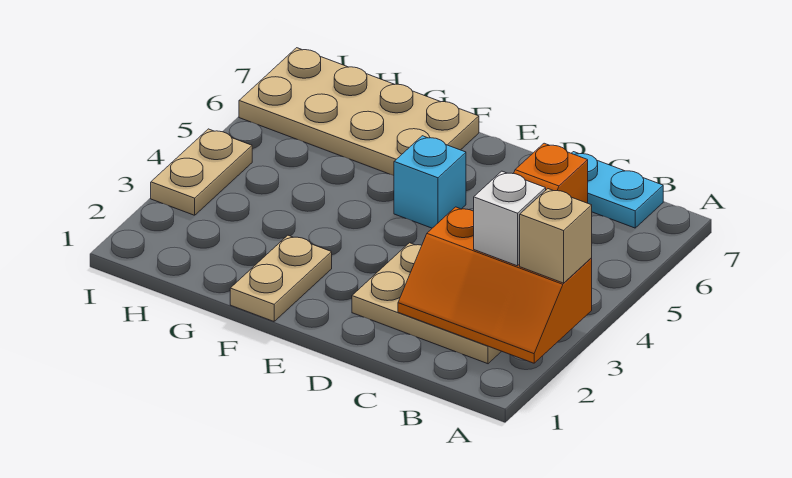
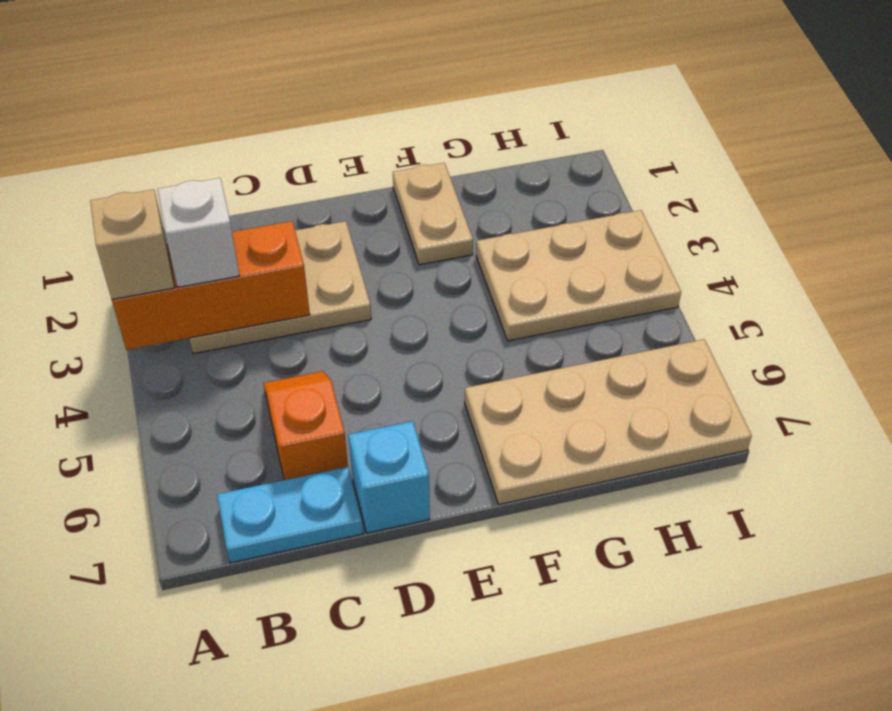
cyan 1x1 brick [394,136,466,228] -> cyan 1x1 brick moved to [349,421,430,533]
tan 1x2 plate [151,129,252,215] -> tan 2x3 plate [476,210,681,341]

